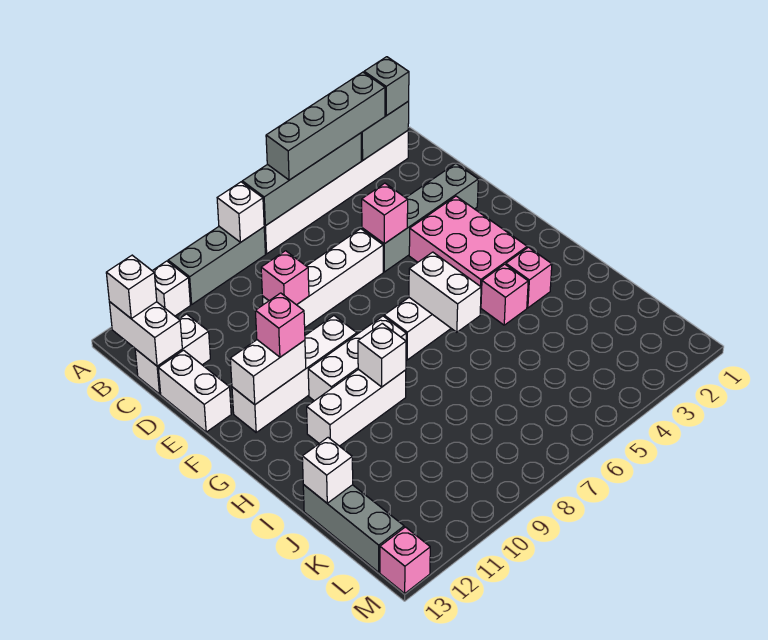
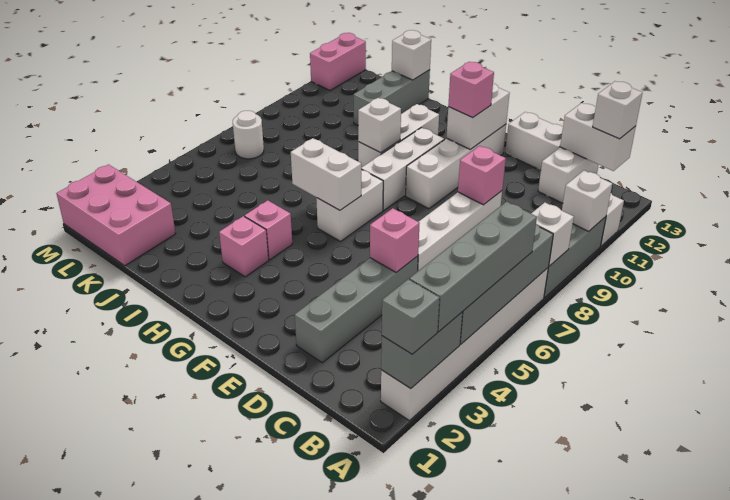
none -> white 1x1 brick [562,171,612,231]
pink 2x3 brick [409,196,527,307] -> pink 2x3 brick moved to [57,164,176,266]
grey 1x3 brick [303,485,404,572] -> grey 1x3 brick turned to [354,70,430,125]
none -> white 1x1 round brick [233,111,264,159]
pink 1x1 brick [380,527,430,593] -> pink 1x2 brick [310,33,366,91]

